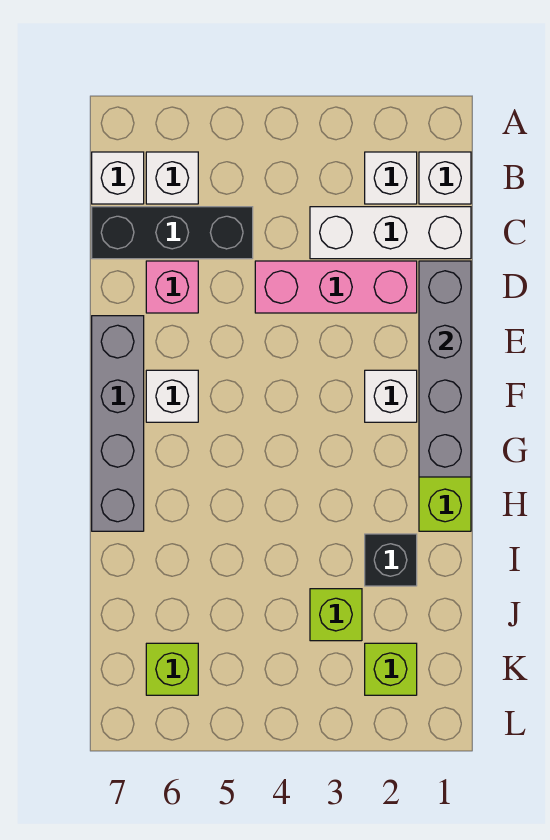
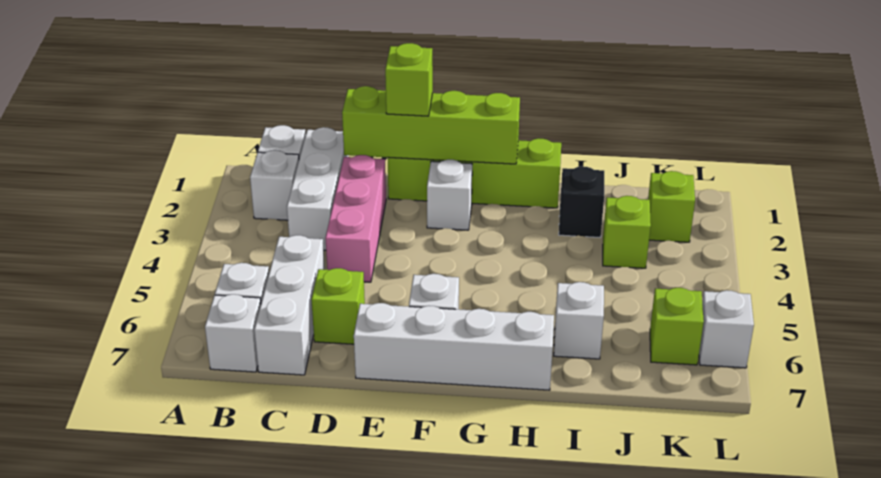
black 1x3 brick [92,207,253,259] -> white 1x3 brick [254,235,325,375]
grey 1x4 brick [419,261,471,477] -> lime 1x4 brick [342,86,520,164]
pink 1x1 brick [146,261,198,313] -> lime 1x1 brick [311,268,365,344]
none -> lime 1x1 brick [385,43,433,116]
grey 1x4 brick [92,316,144,531] -> white 1x4 brick [354,303,554,390]
none -> white 1x1 brick [554,282,604,359]
none -> white 1x1 brick [699,290,754,368]

